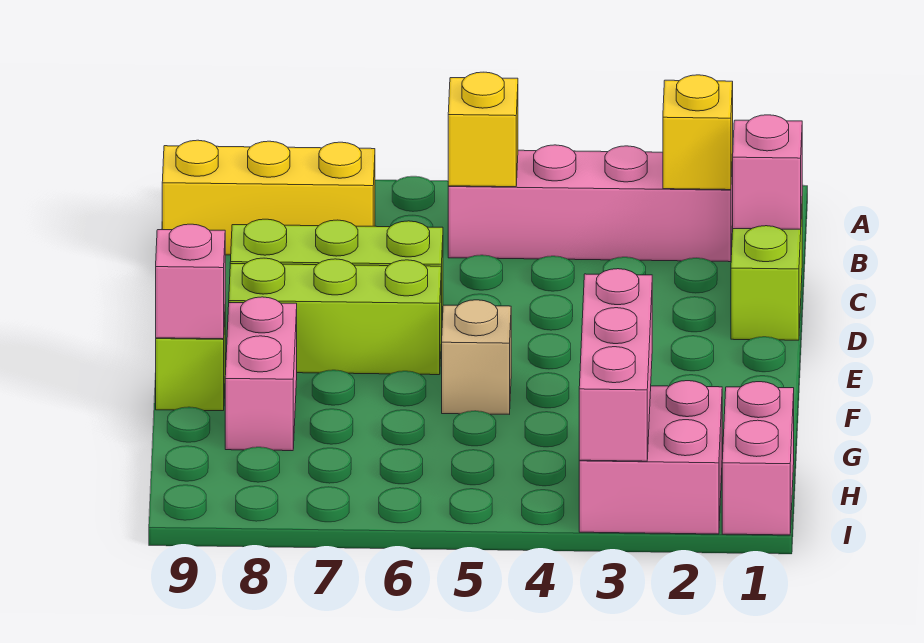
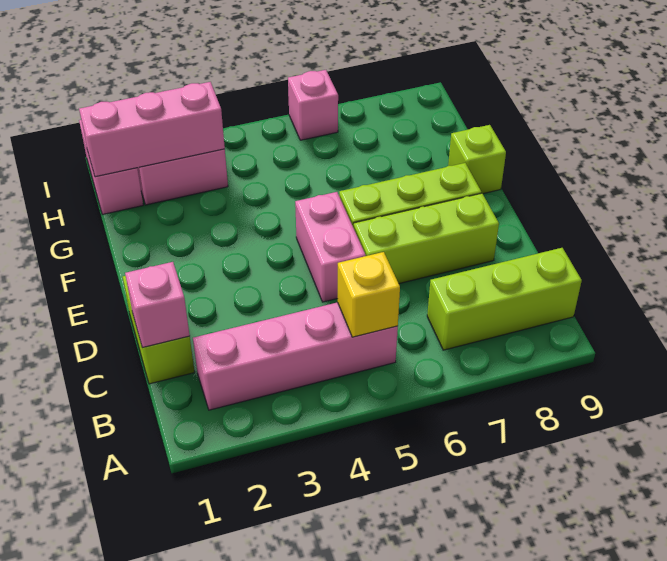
yellow 1x1 brick [663,75,733,190] -> none
yellow 1x3 brick [162,140,375,255] -> lime 1x3 brick [427,248,582,350]
tan 1x1 brick [442,300,511,414] -> none
pink 1x2 brick [225,297,297,451] -> pink 1x2 brick moved to [295,192,366,302]
pink 1x1 brick [156,224,225,339] -> pink 1x1 brick moved to [288,70,338,140]
pink 1x3 brick [579,269,652,461] -> pink 1x3 brick turned to [79,82,225,177]

